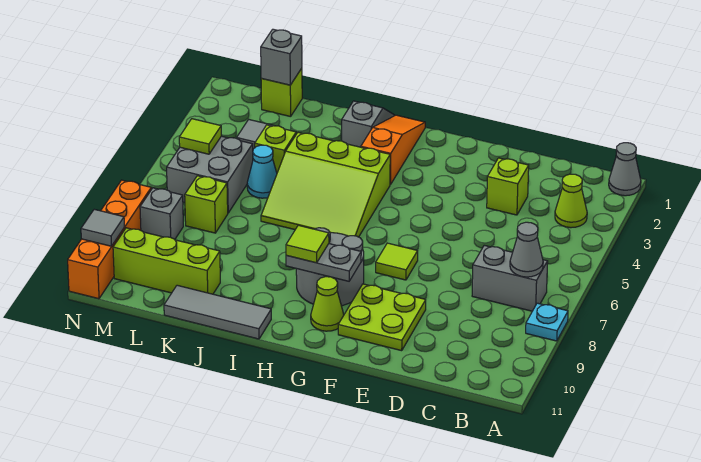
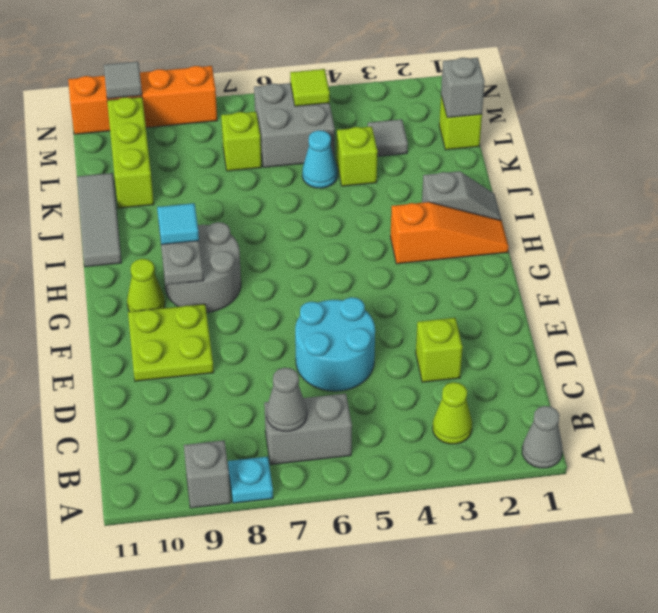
grey 1x2 brick [472,245,548,311] -> grey 1x2 brick turned to [264,394,352,465]
none -> cyan 2x2 round brick [295,297,375,391]
lime 1x1 tile [376,243,418,280] -> none
lime 3x3 slope [261,132,390,237] -> none
lime 1x1 tile [286,225,329,263] -> cyan 1x1 tile [157,203,199,245]
grey 1x1 brick [140,188,183,239] -> grey 1x1 brick moved to [184,440,231,508]

